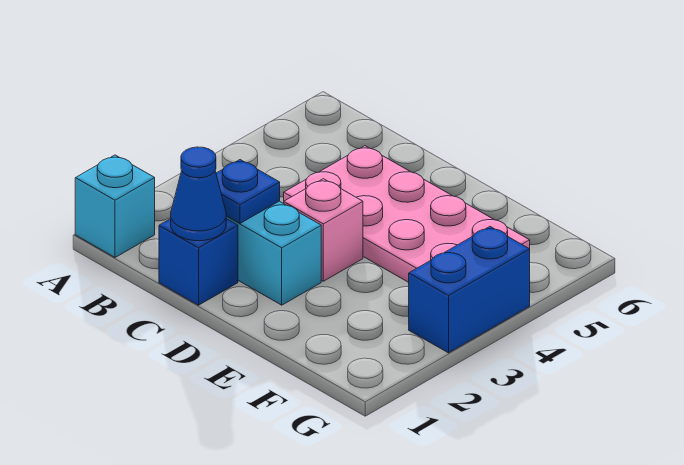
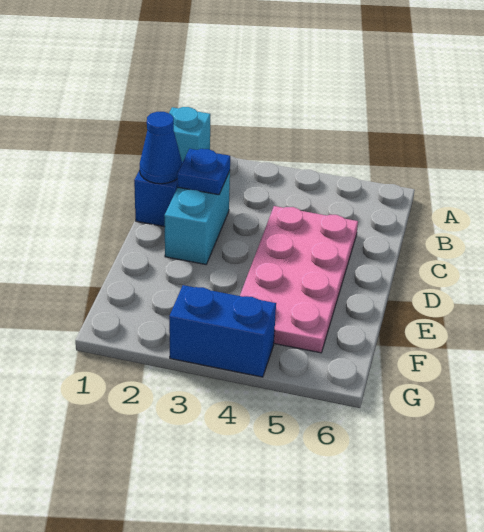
pink 1x1 brick [284,179,363,281] -> none

